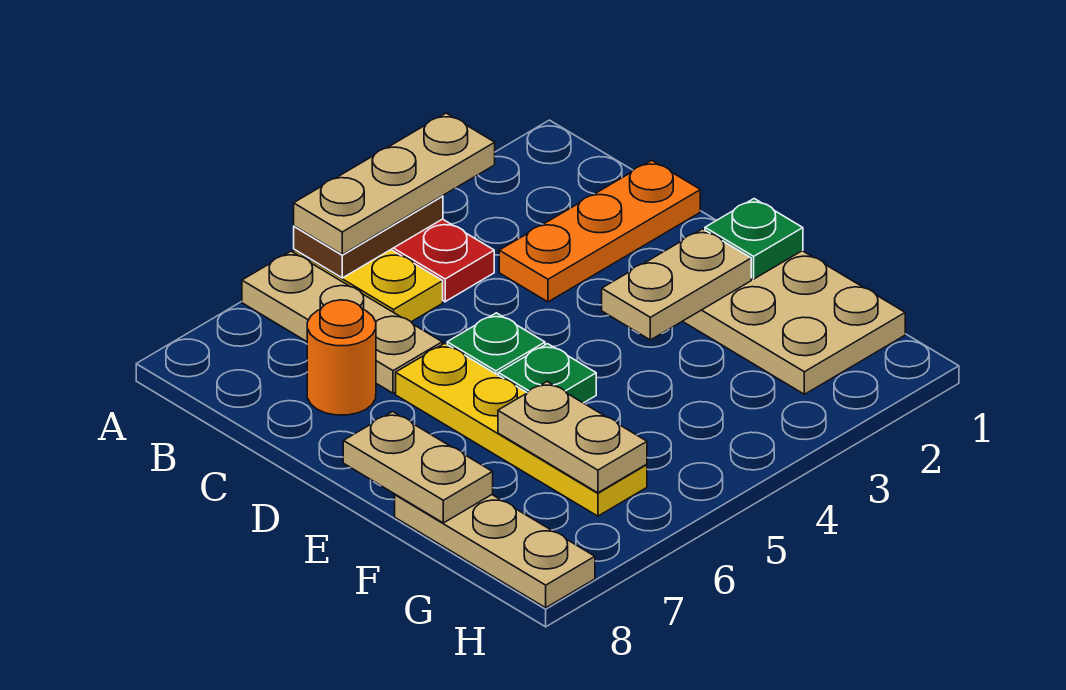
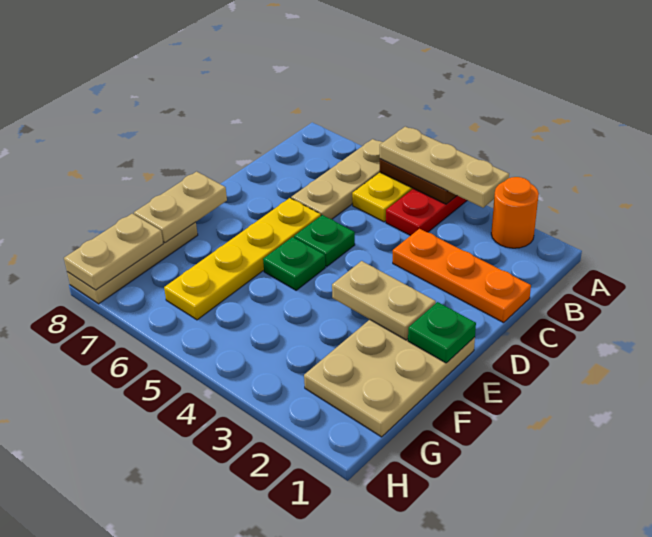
orange 1x1 round brick [307,300,376,415] -> orange 1x1 round brick moved to [491,177,539,248]
tan 1x2 plate [498,382,647,493] -> tan 1x2 plate moved to [64,214,163,290]

